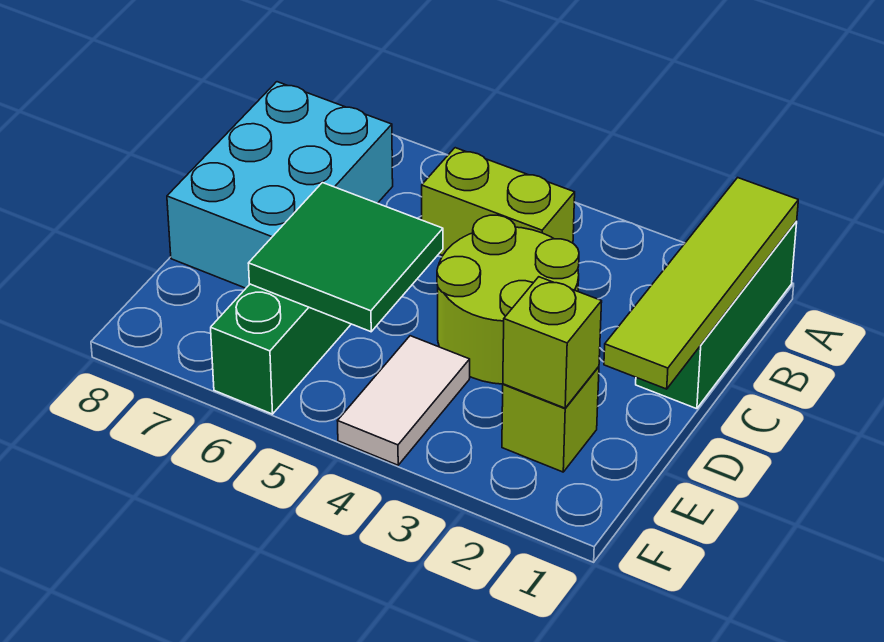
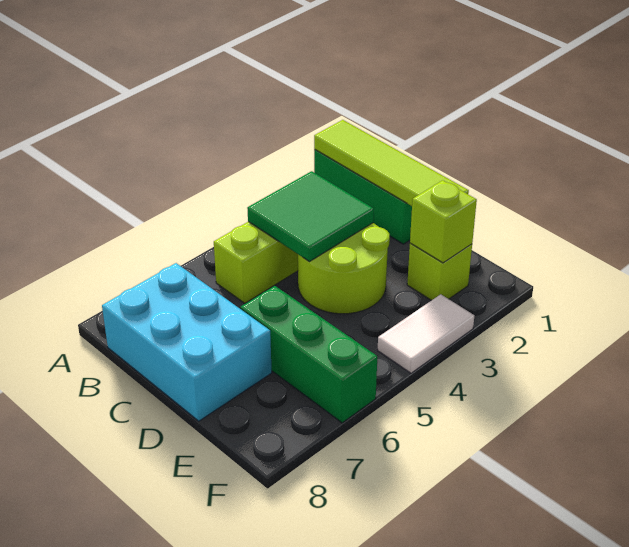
green 2x2 tile [248,183,443,332] -> green 2x2 tile moved to [247,171,374,262]
white 1x2 tile [338,336,470,465] -> white 1x2 tile turned to [378,294,474,373]

